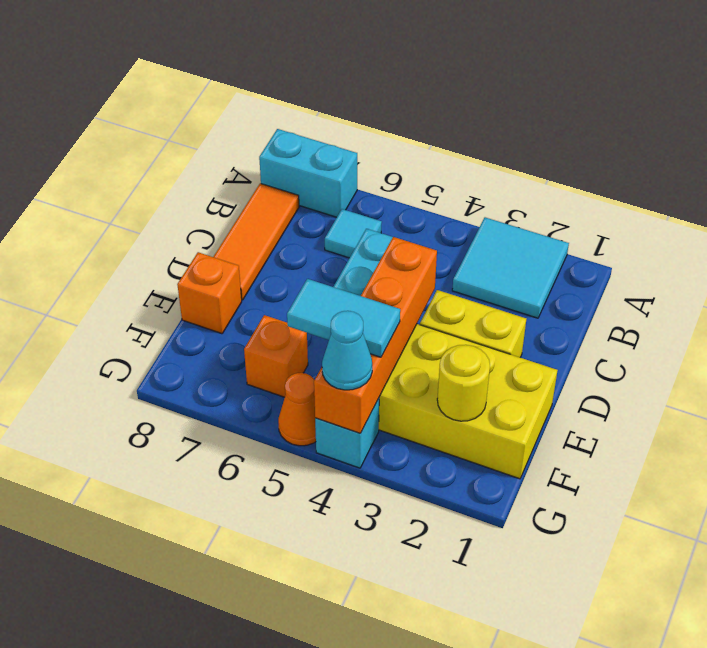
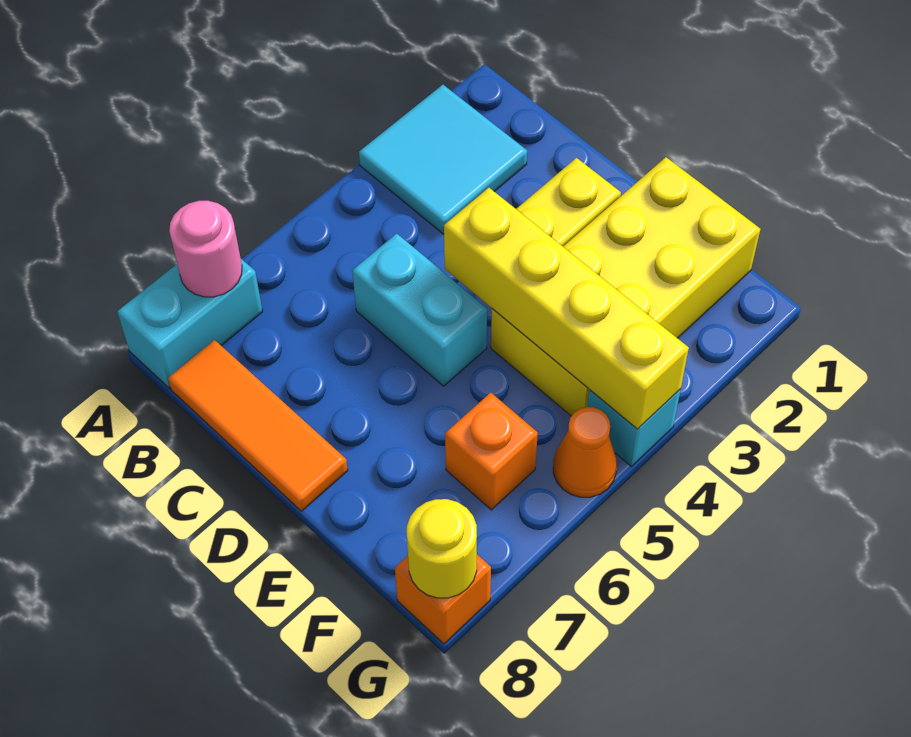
none -> pink 1x1 round brick [169,201,242,297]
cyan 1x1 tile [325,209,382,258] -> none
orange 1x4 brick [314,237,437,433] -> yellow 1x4 brick [444,188,689,429]
orange 1x1 brick [177,252,242,334] -> orange 1x1 brick moved to [395,555,491,644]
yellow 1x1 round brick [437,345,490,421] -> yellow 1x1 round brick moved to [407,499,477,598]
cyan 1x2 tile [287,279,400,357] -> none
cyan 1x1 cone [322,311,372,390] -> none

